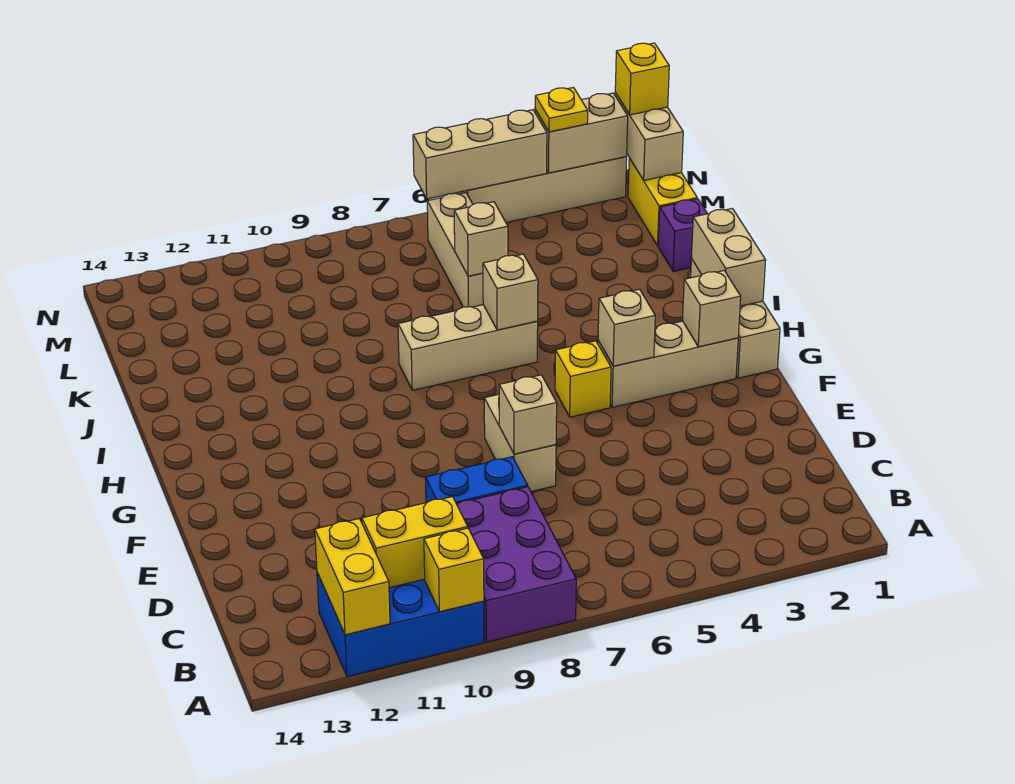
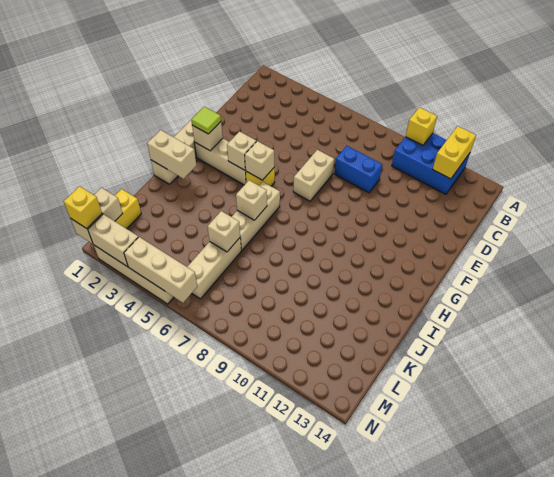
purple 2x3 brick [457,487,576,642] -> none
yellow 1x2 brick [362,497,468,588] -> none
tan 1x1 brick [499,375,557,454] -> tan 1x1 brick moved to [245,141,275,180]
none -> lime 1x1 tile [191,107,221,134]
tan 1x2 brick [692,208,766,306] -> tan 1x2 brick turned to [147,130,196,179]
tan 1x3 brick [398,305,538,390] -> tan 1x3 brick turned to [232,182,280,250]
purple 1x1 brick [658,199,707,272] -> none
yellow 1x1 plate [535,88,588,132] -> none

